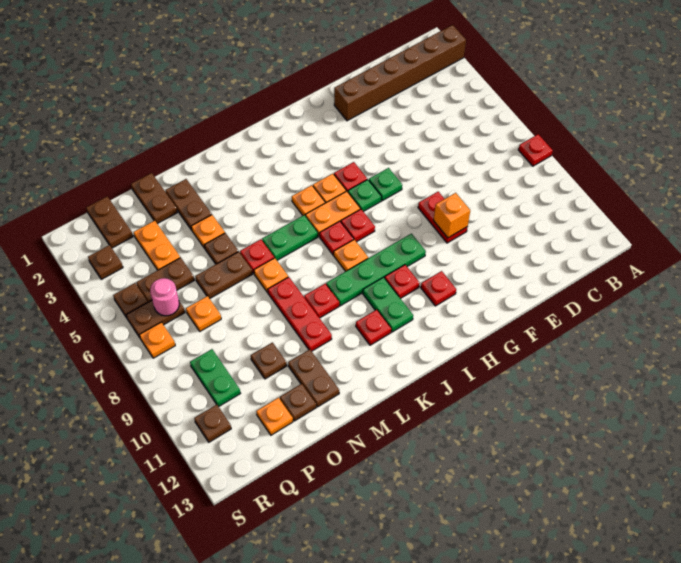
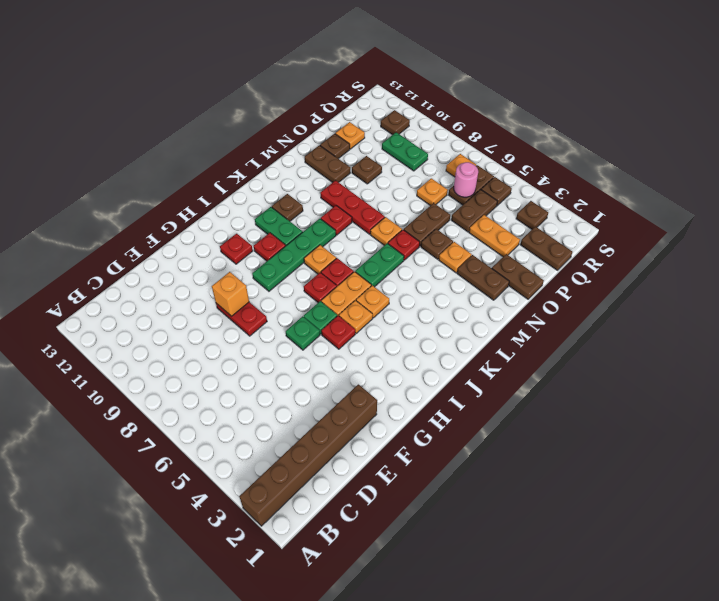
red 1x1 plate [519,134,553,166] -> none
red 1x1 plate [356,310,391,345] -> brown 1x1 plate [272,194,303,221]

